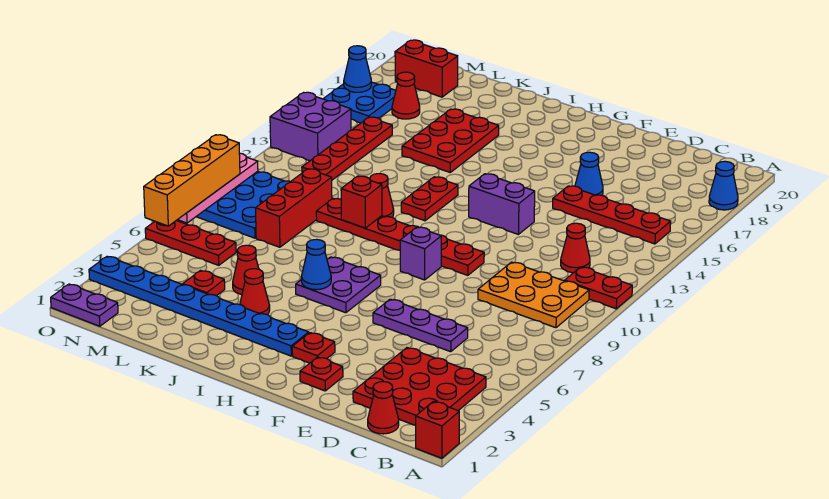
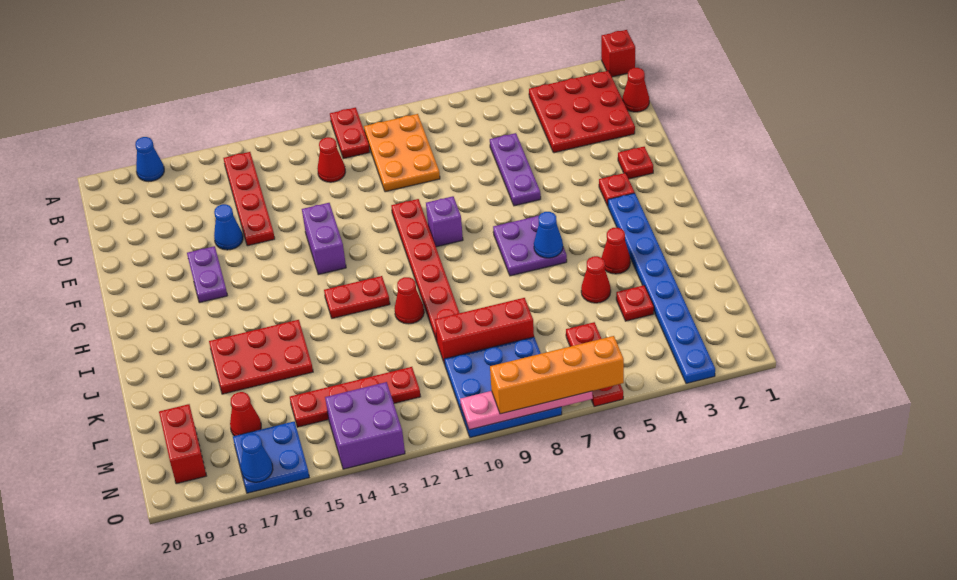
red 1x1 brick [341,176,382,228] -> none
purple 1x2 plate [51,284,118,326] -> purple 1x2 plate moved to [187,246,228,303]

